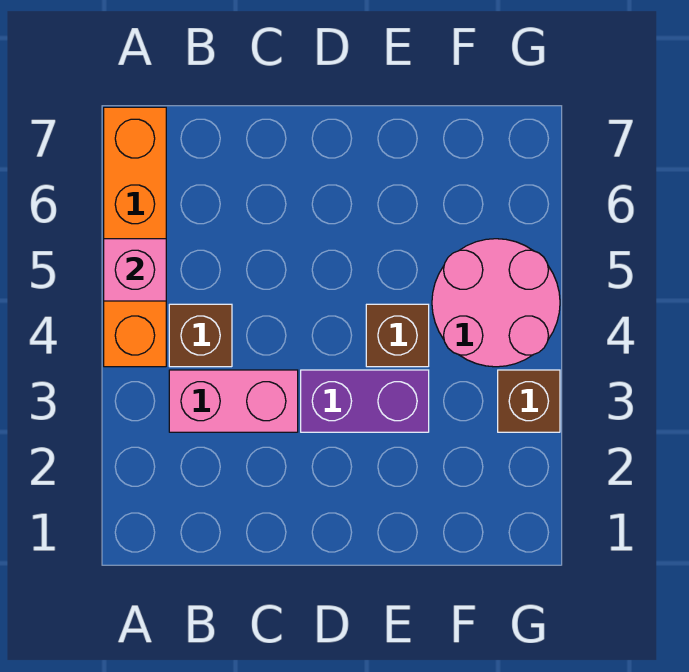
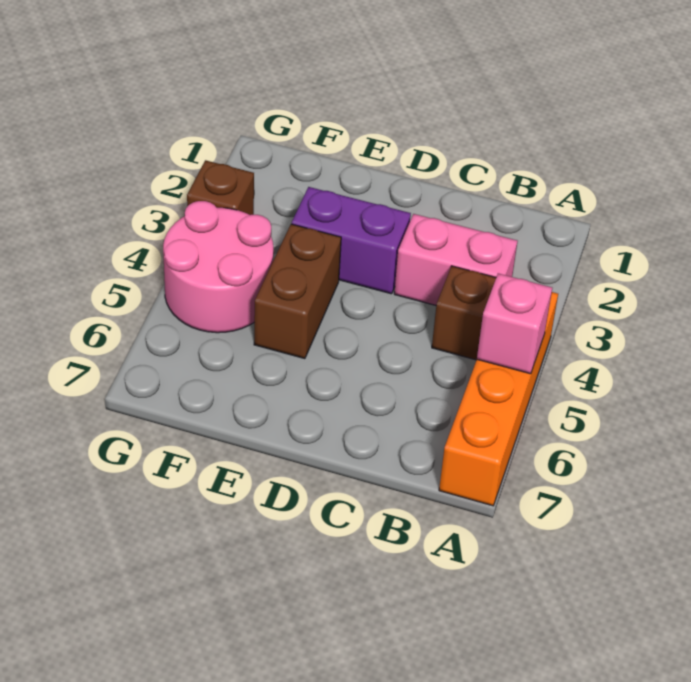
brown 1x1 brick [366,304,429,367] -> brown 1x2 brick [254,224,341,359]

